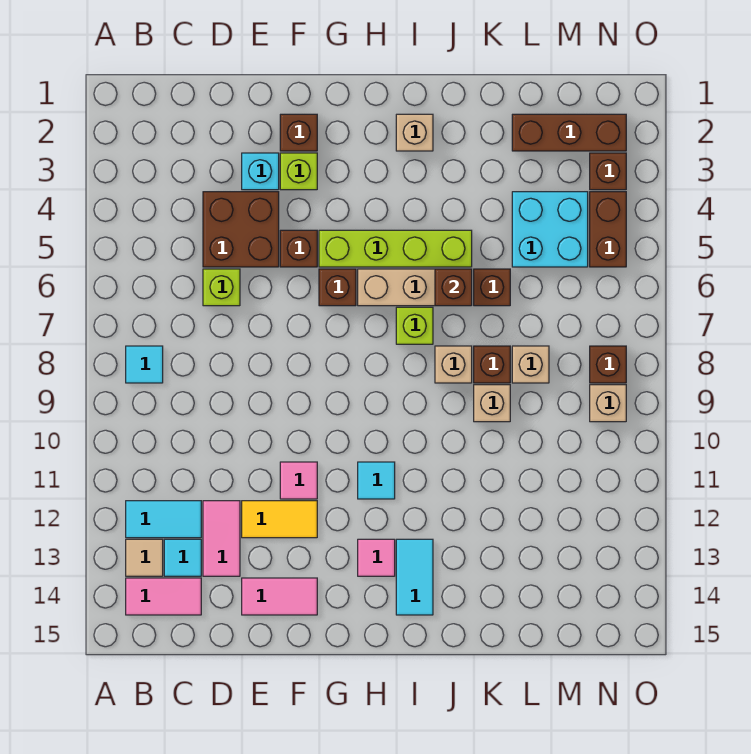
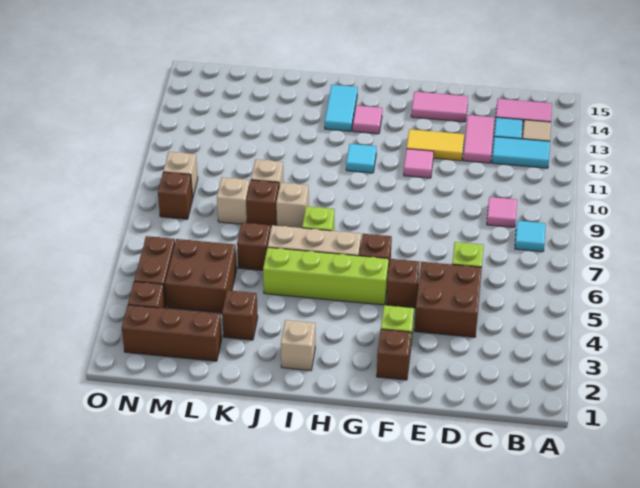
none -> pink 1x1 tile [487,197,517,227]
cyan 1x1 brick [242,153,279,190] -> none
brown 1x1 brick [435,269,472,306] -> brown 1x1 brick moved to [222,290,258,340]
cyan 2x2 brick [512,192,588,267] -> brown 2x2 brick [165,239,237,313]

